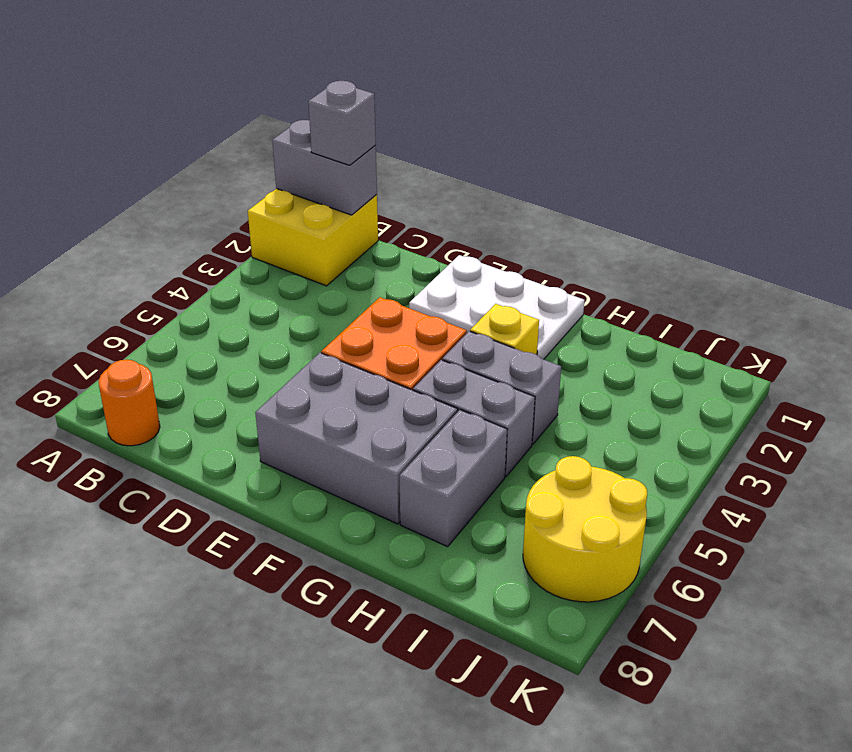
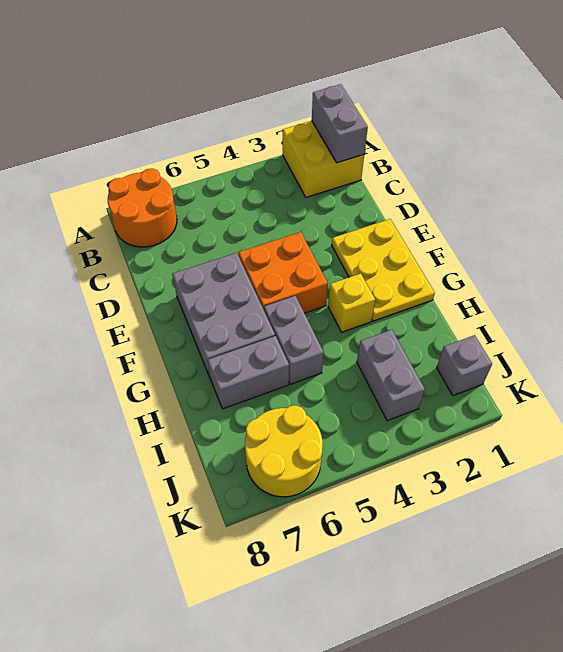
grey 1x1 brick [308,81,376,165] -> grey 1x1 brick moved to [437,335,492,396]
orange 1x1 round brick [99,360,160,446] -> orange 2x2 round brick [108,169,177,247]
white 2x3 plate [409,255,584,359] -> yellow 2x3 plate [332,219,435,321]
grey 1x2 brick [442,331,561,444] -> grey 1x2 brick moved to [357,330,425,421]

